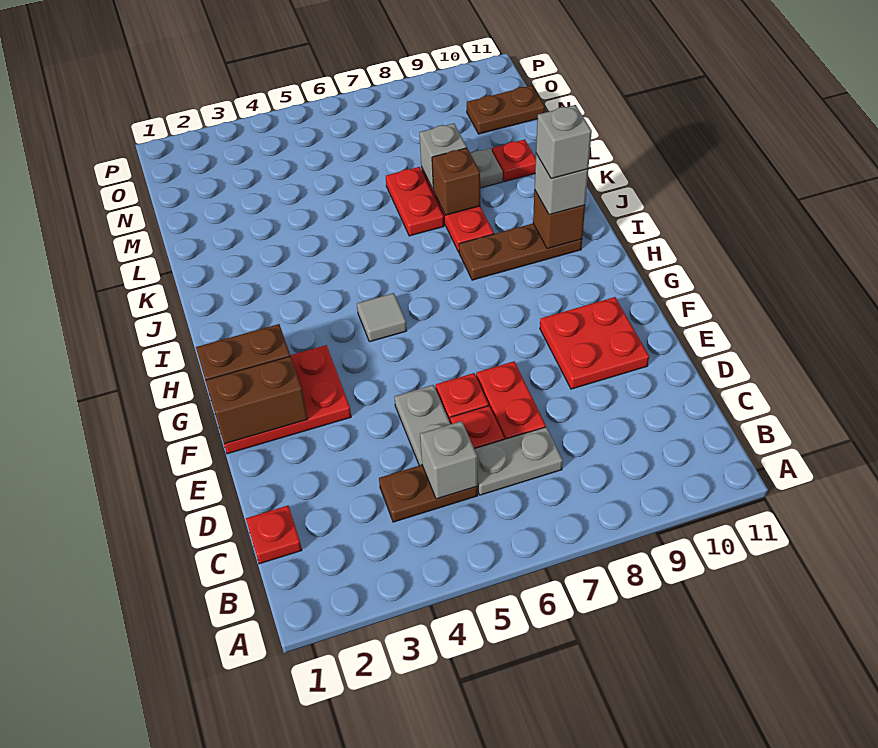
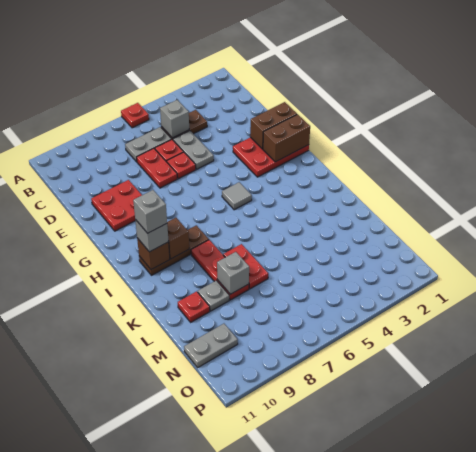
red 1x1 plate [246,506,302,564] -> red 1x1 plate moved to [121,103,149,128]
brown 1x1 brick [432,148,480,215] -> brown 1x1 brick moved to [167,218,189,259]
brown 1x2 plate [467,86,545,134] -> grey 1x2 plate [184,324,238,367]

